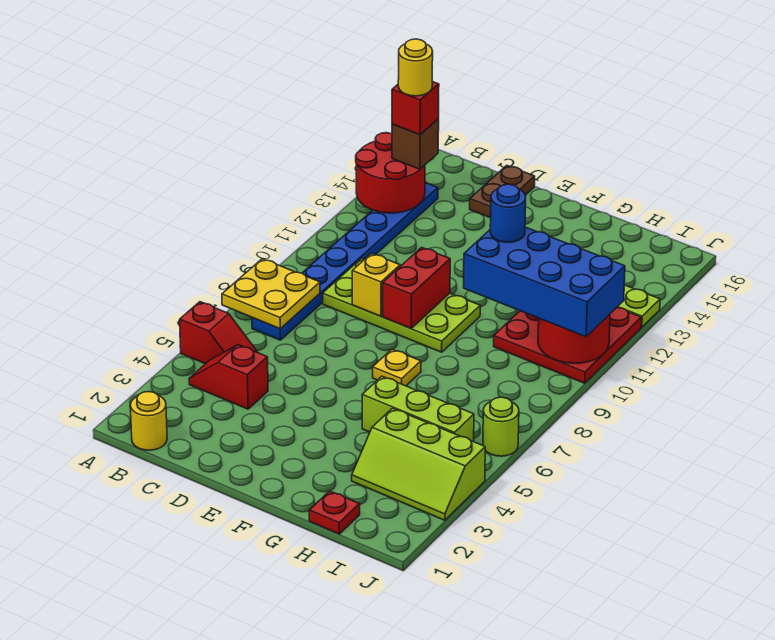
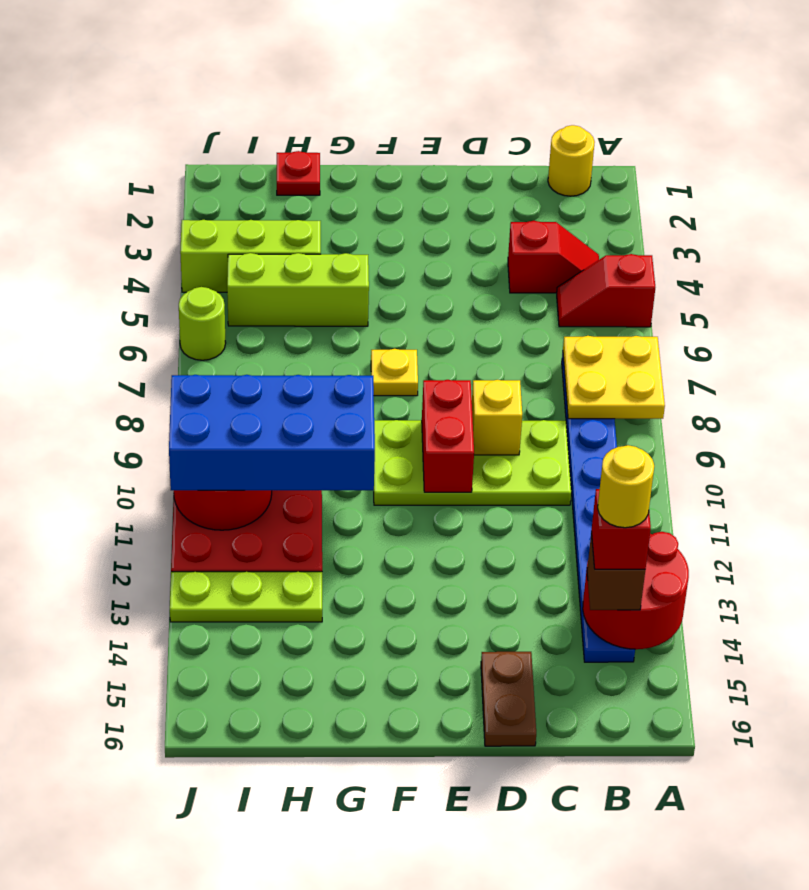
blue 1x1 round brick [490,184,526,242] -> none

